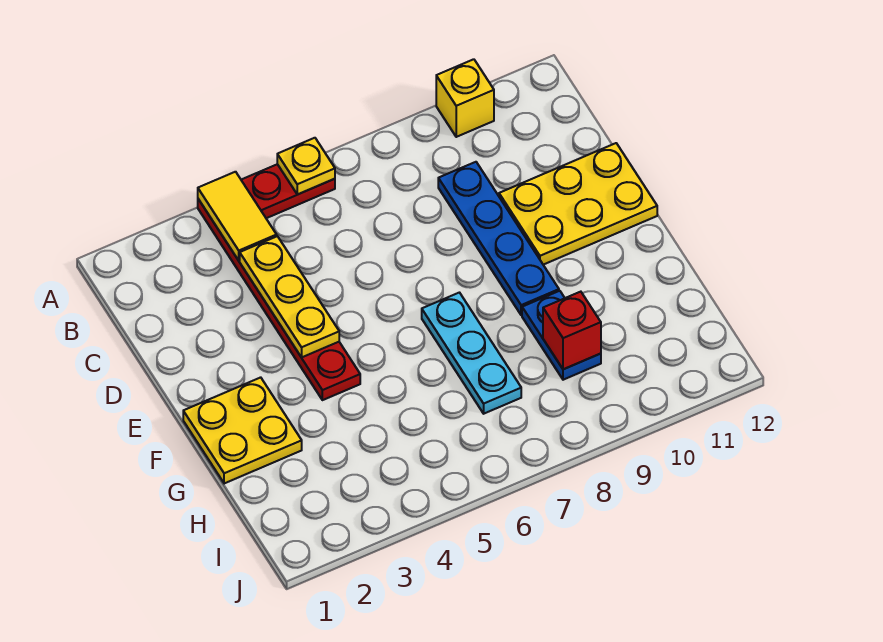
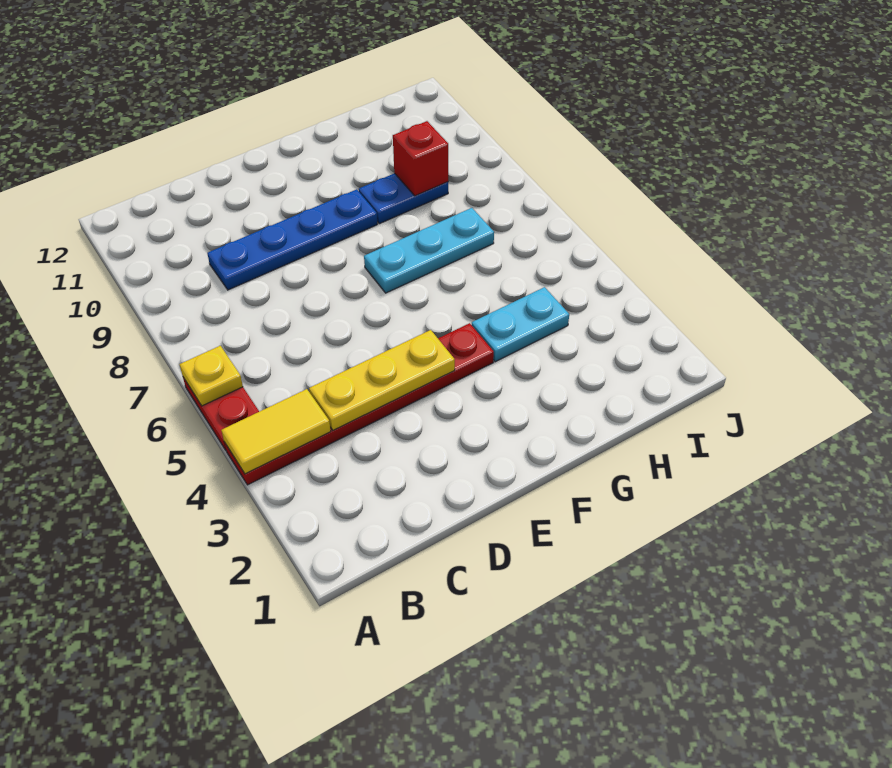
yellow 1x1 brick [436,59,494,137] -> none
yellow 2x3 plate [499,143,657,265] -> none
yellow 2x2 plate [183,377,302,484] -> none
none -> cyan 1x2 plate [472,287,569,362]

